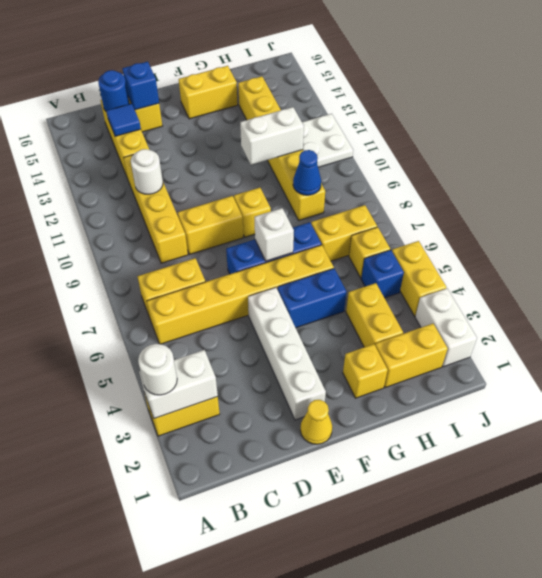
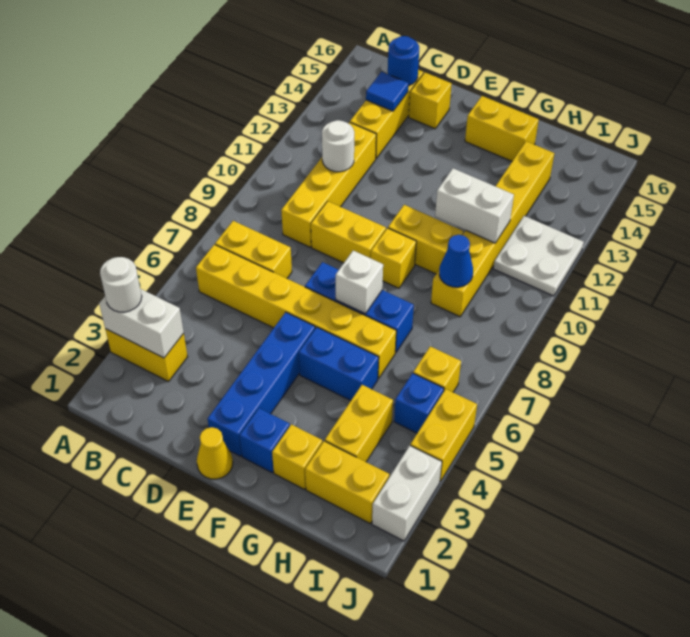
blue 1x1 brick [122,62,159,110] -> blue 1x1 brick moved to [240,408,290,472]
white 1x4 brick [248,287,326,420] -> blue 1x4 brick [208,312,315,456]
yellow 1x2 brick [311,205,377,261] -> yellow 1x2 brick moved to [388,205,463,274]

